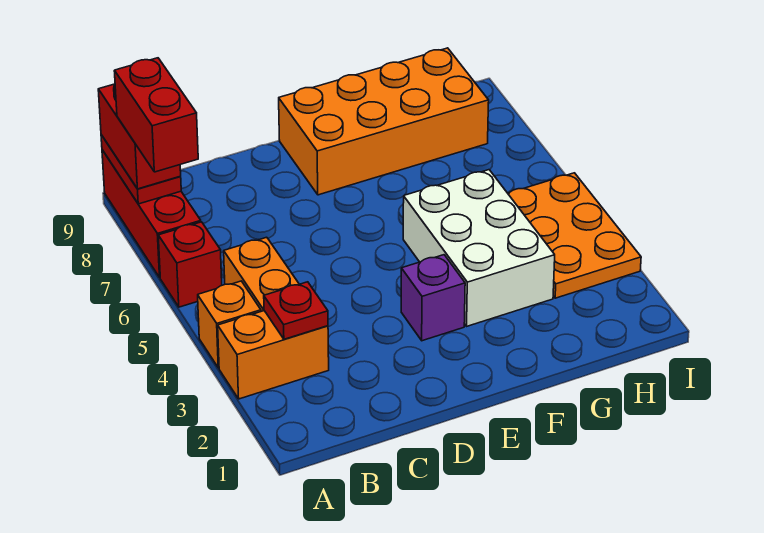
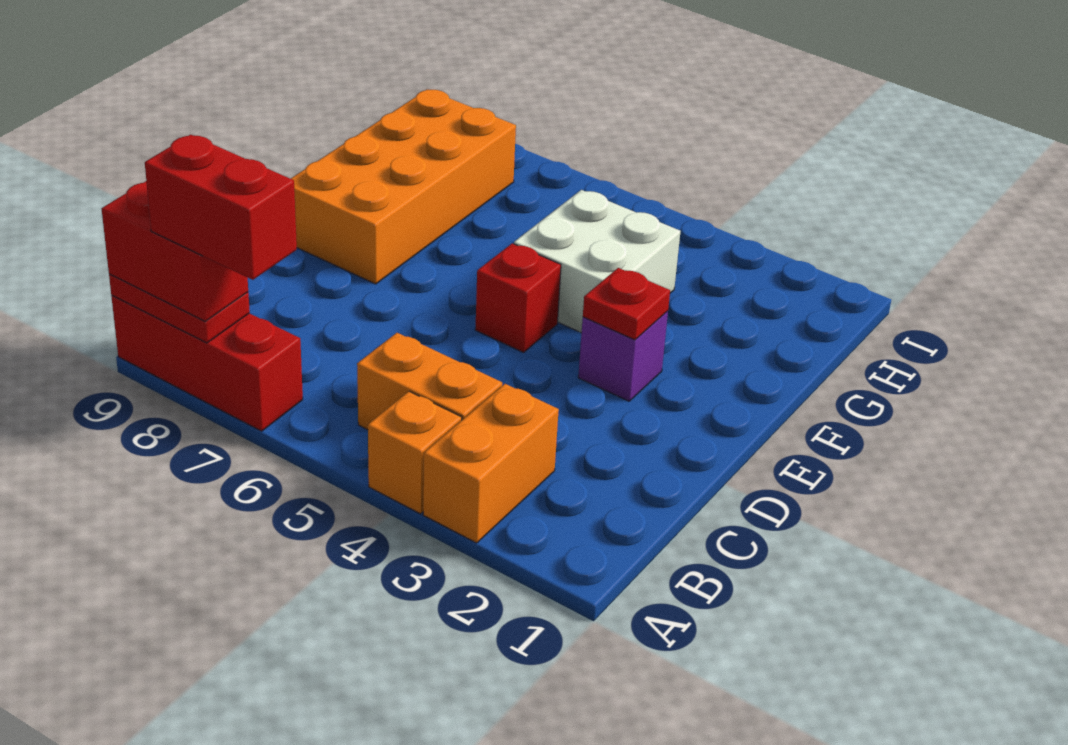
red 1x1 brick [158,222,222,307] -> red 1x1 brick moved to [475,243,561,352]
red 1x1 plate [264,282,328,339] -> red 1x1 plate moved to [583,268,670,340]
white 2x3 brick [403,170,555,326] -> white 2x2 brick [514,190,681,333]
orange 2x3 plate [508,173,641,298] -> none

